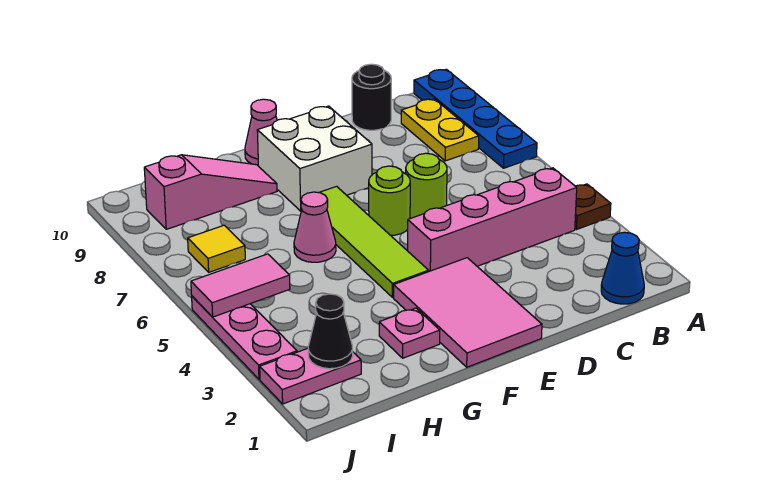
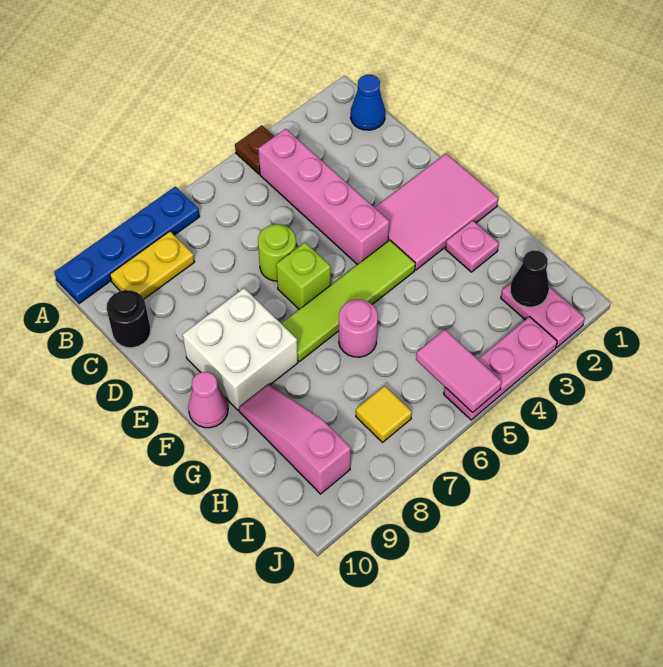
lime 1x1 round brick [369,166,410,235] -> lime 1x1 brick [276,243,331,309]
pink 1x1 cone [294,192,336,262] -> pink 1x1 round brick [339,300,378,357]

